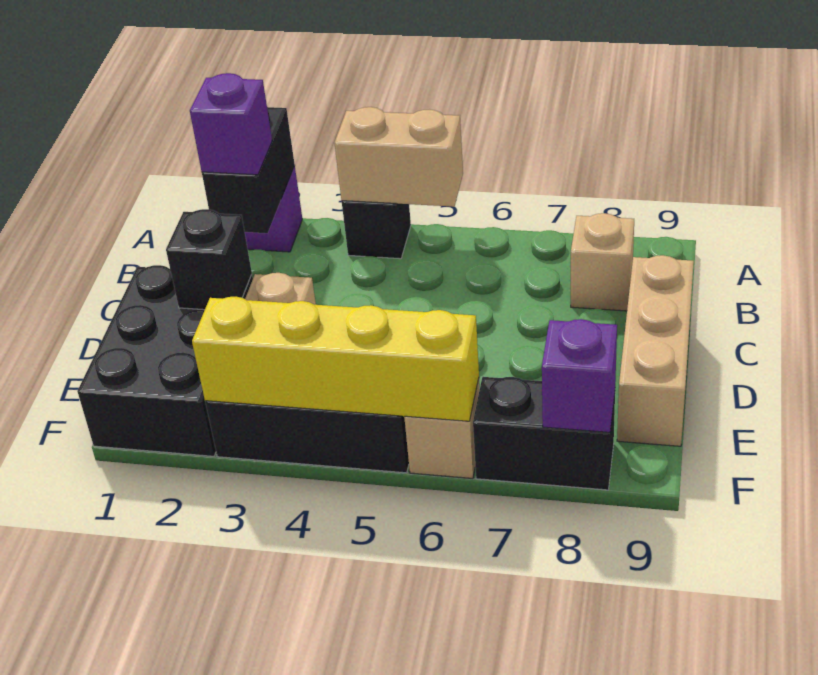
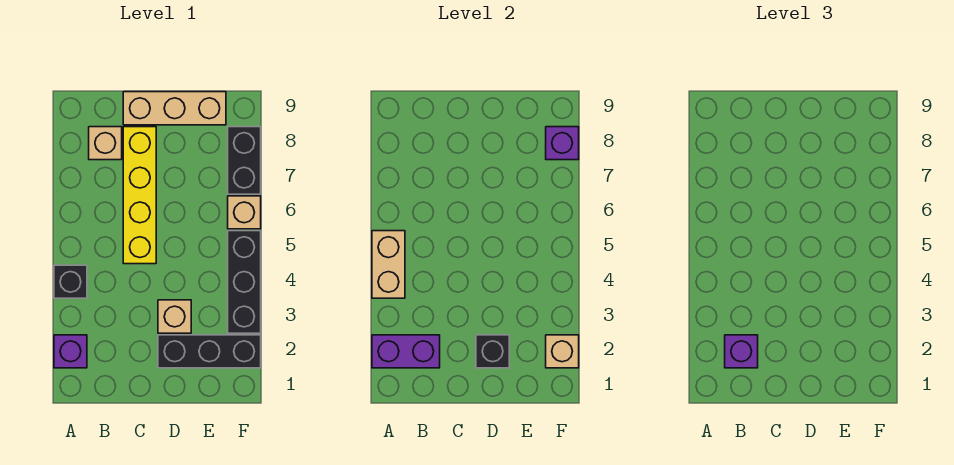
black 1x2 brick [202,107,295,233] -> purple 1x2 brick [372,335,440,368]
black 2x3 brick [77,265,253,456] -> black 1x3 brick [158,335,261,368]
none -> tan 1x1 brick [546,335,579,368]
yellow 1x4 brick [192,297,479,421] -> yellow 1x4 brick moved to [123,127,156,264]

